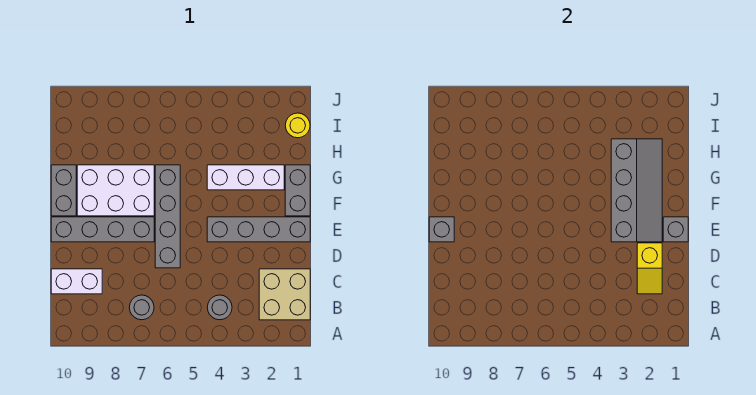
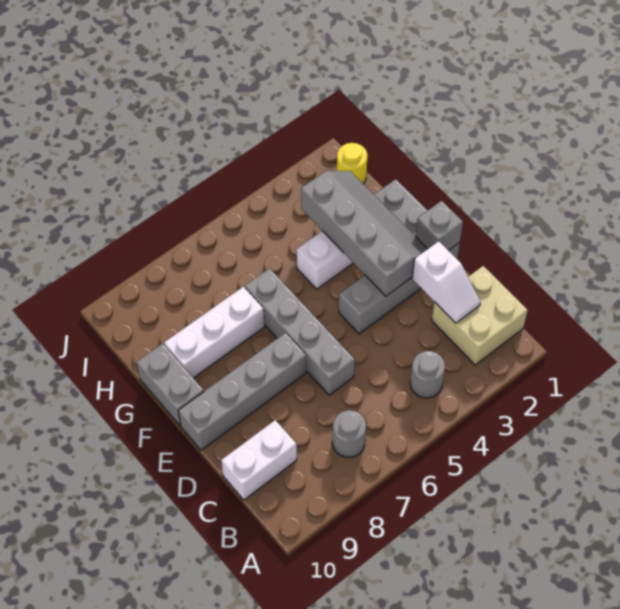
yellow 1x2 slope [637,243,662,294] -> white 1x2 slope [412,241,480,323]
grey 1x1 brick [429,217,454,242] -> none
white 2x3 brick [77,165,154,216] -> white 1x3 brick [164,287,264,378]

